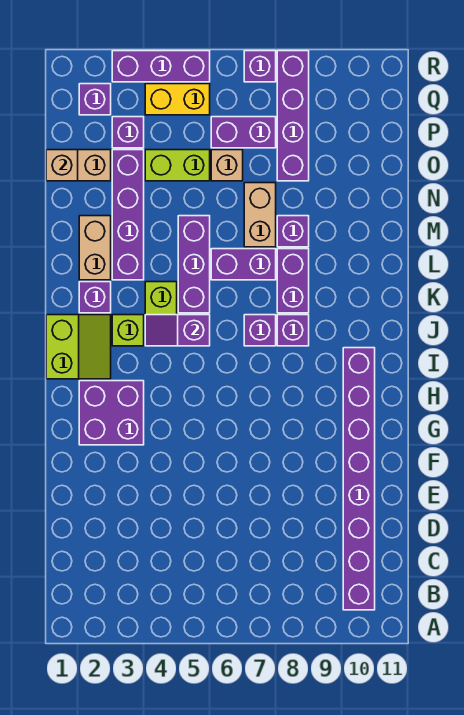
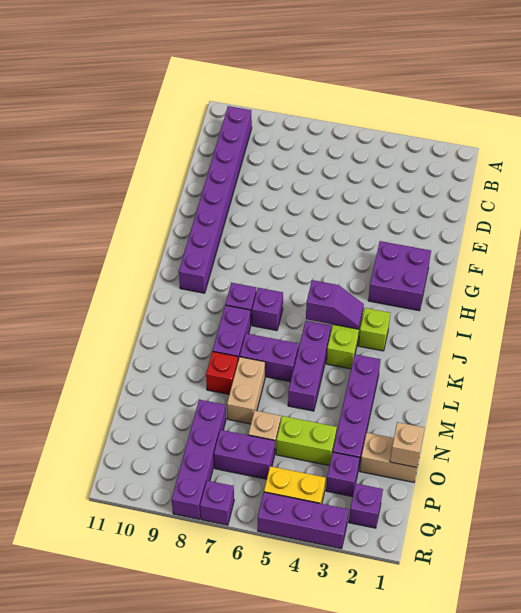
lime 2x2 slope [46,315,111,379] -> none
purple 1x1 brick [79,282,111,313] -> none
tan 1x2 brick [79,216,111,280] -> none
purple 1x1 brick [277,216,309,247] -> red 1x1 brick [206,352,238,394]

